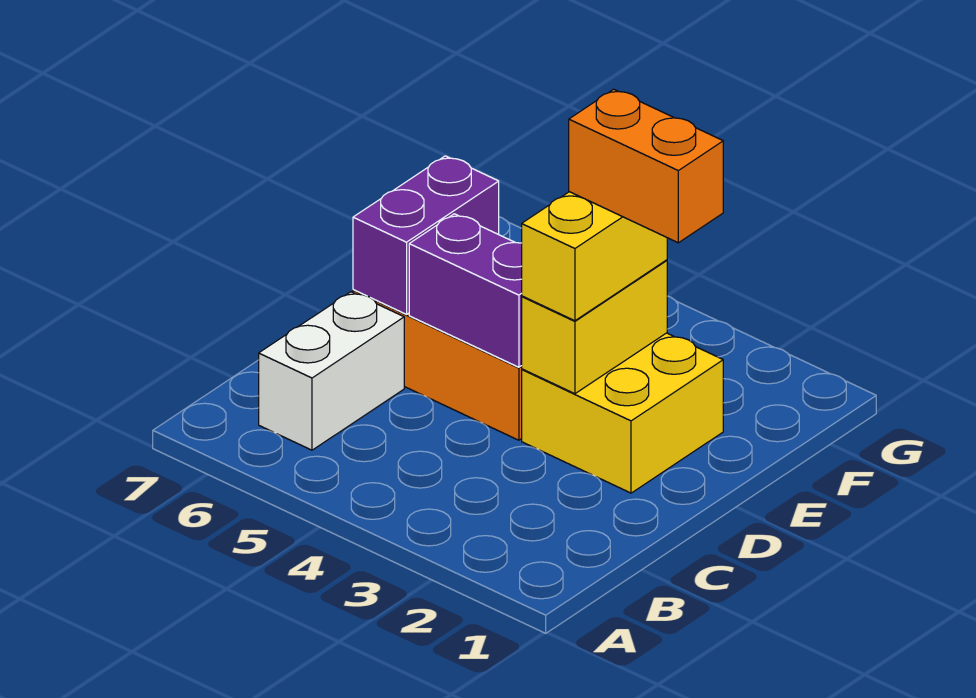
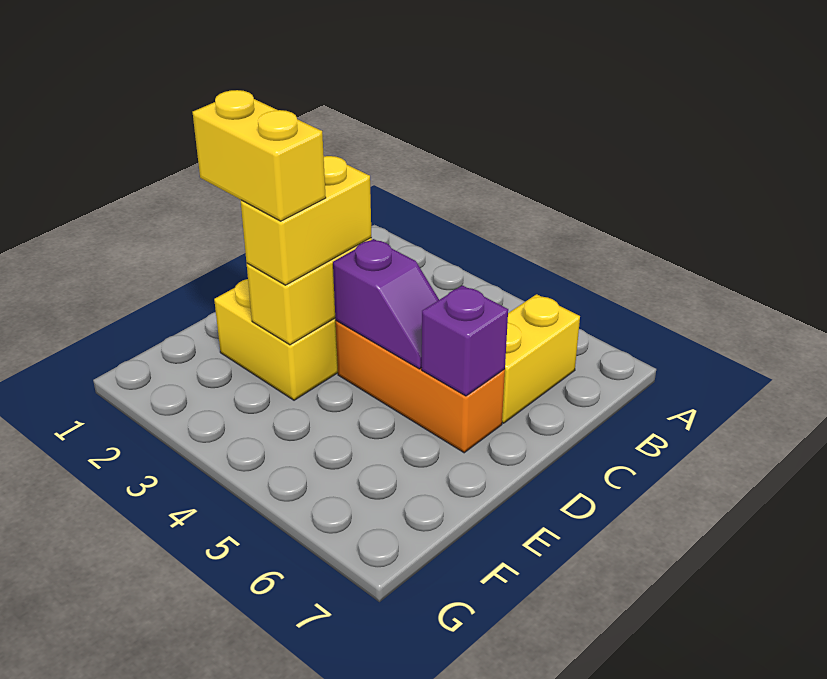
white 1x2 brick [259,292,404,450] -> yellow 1x2 brick [502,294,580,423]
purple 1x2 brick [409,214,522,367] -> purple 1x2 slope [333,239,439,369]
purple 1x2 brick [353,156,499,314] -> purple 1x1 brick [422,285,508,396]
orange 1x2 brick [569,89,723,243] -> yellow 1x2 brick [193,90,326,221]

